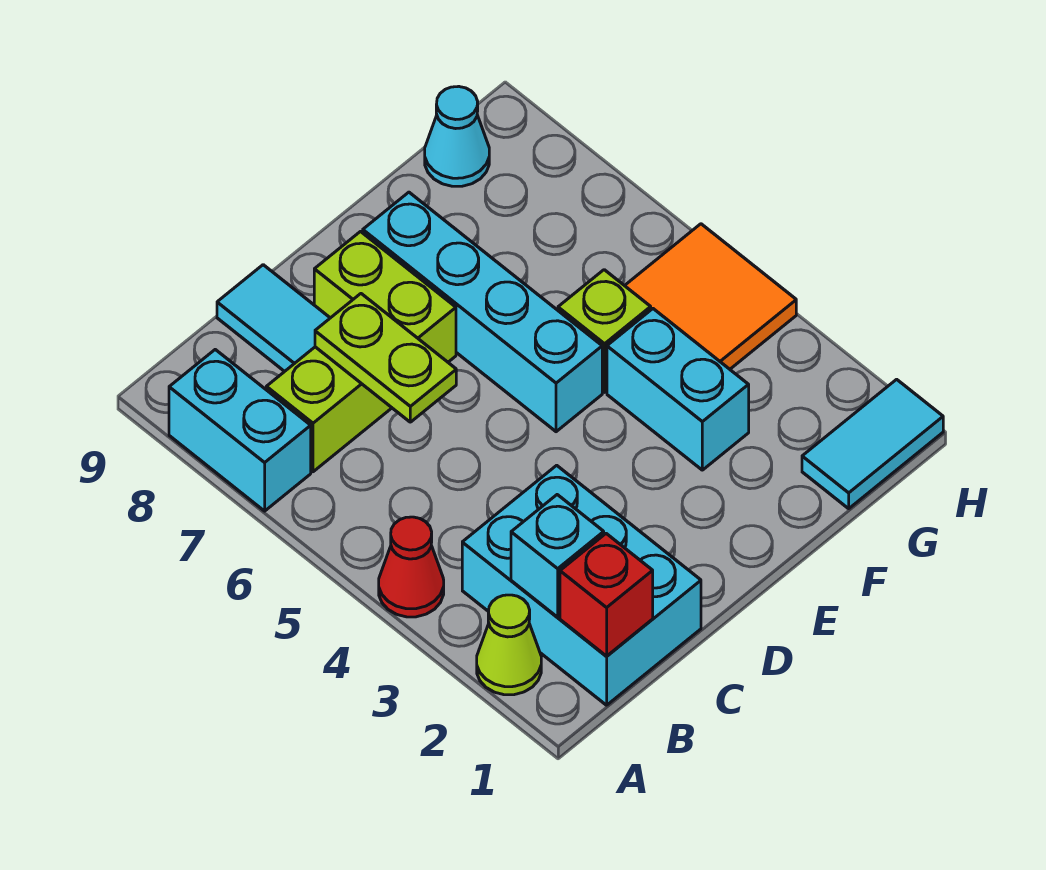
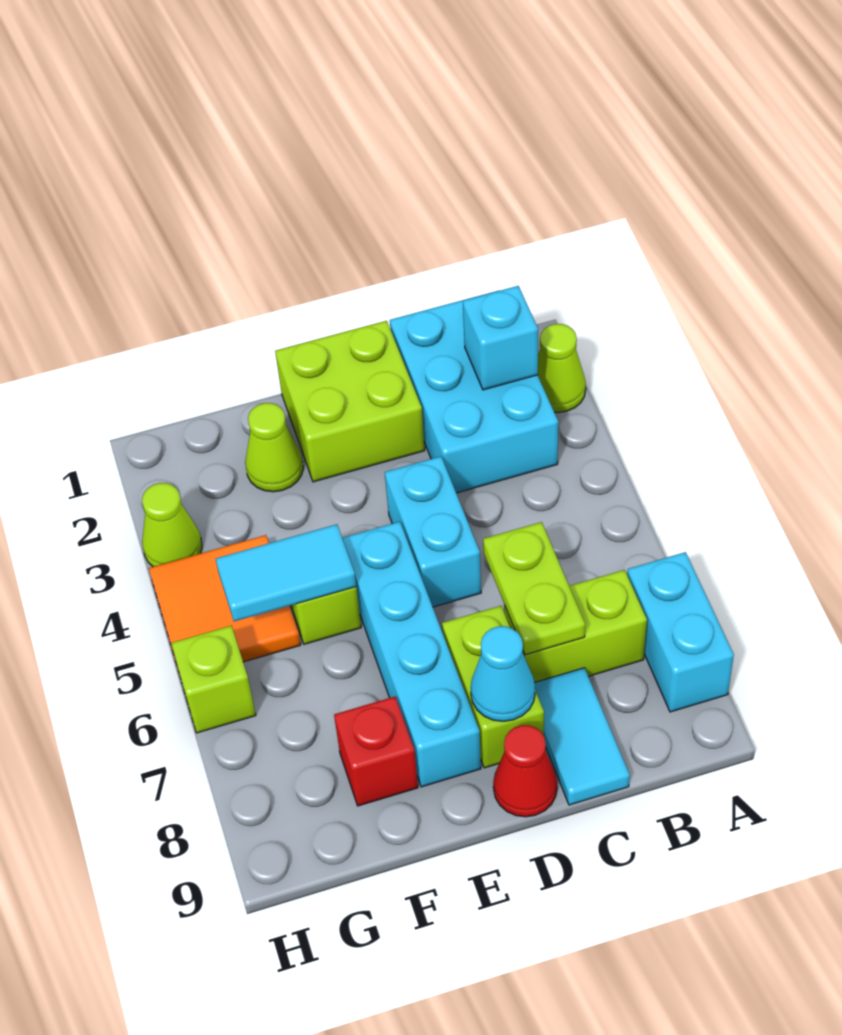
red 1x1 cone [379,517,444,617] -> red 1x1 cone moved to [493,725,557,817]
red 1x1 brick [560,534,653,656] -> red 1x1 brick moved to [334,697,418,806]
none -> lime 2x2 brick [275,321,425,482]
none -> lime 1x1 cone [245,403,303,492]
cyan 1x2 brick [607,309,749,470] -> cyan 1x2 brick moved to [385,456,481,607]
cyan 1x2 tile [802,379,943,509] -> cyan 1x2 tile moved to [216,524,356,621]
cyan 1x1 cone [425,86,489,186] -> cyan 1x1 cone moved to [471,626,535,721]
none -> lime 1x1 cone [142,483,202,567]
none -> lime 1x1 brick [171,626,256,733]

